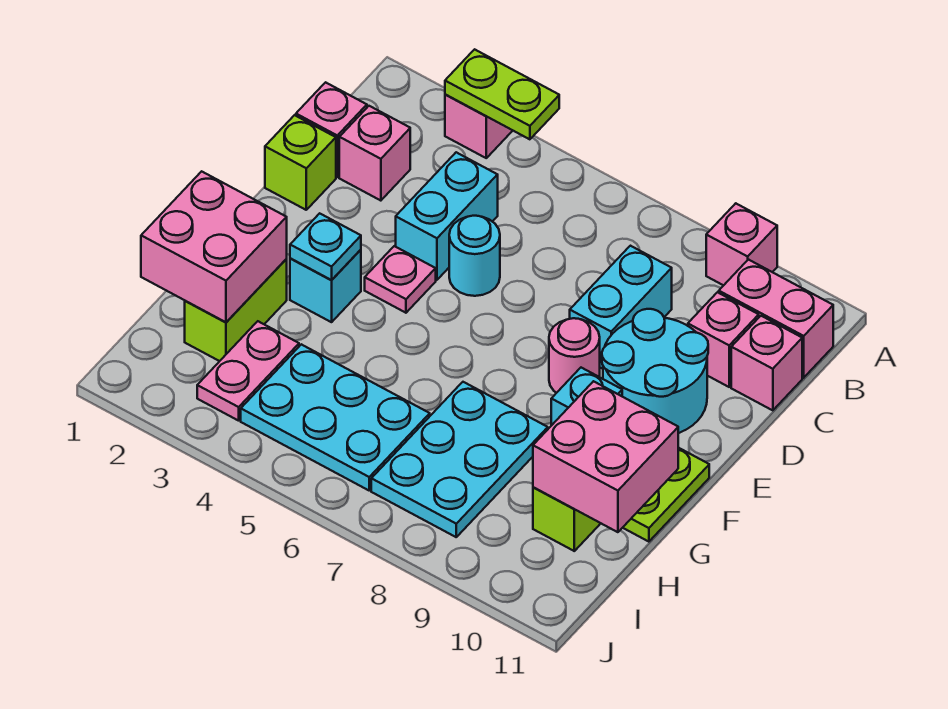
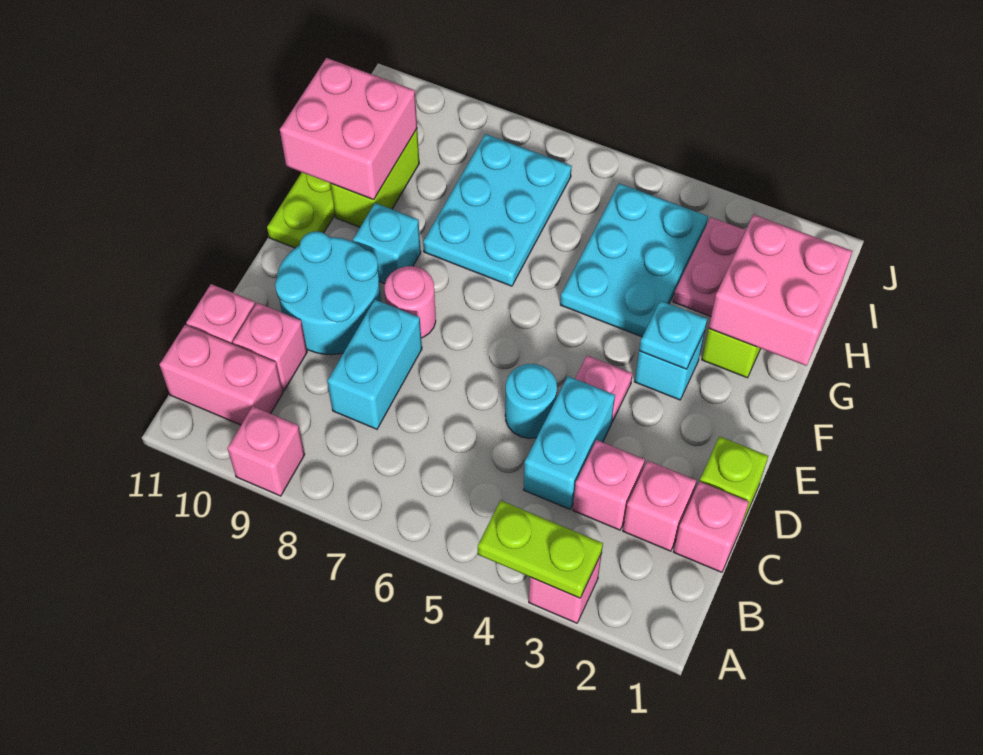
none -> pink 1x1 brick [573,440,645,530]
cyan 2x3 plate [241,344,430,490] -> cyan 2x3 plate turned to [560,183,708,337]

